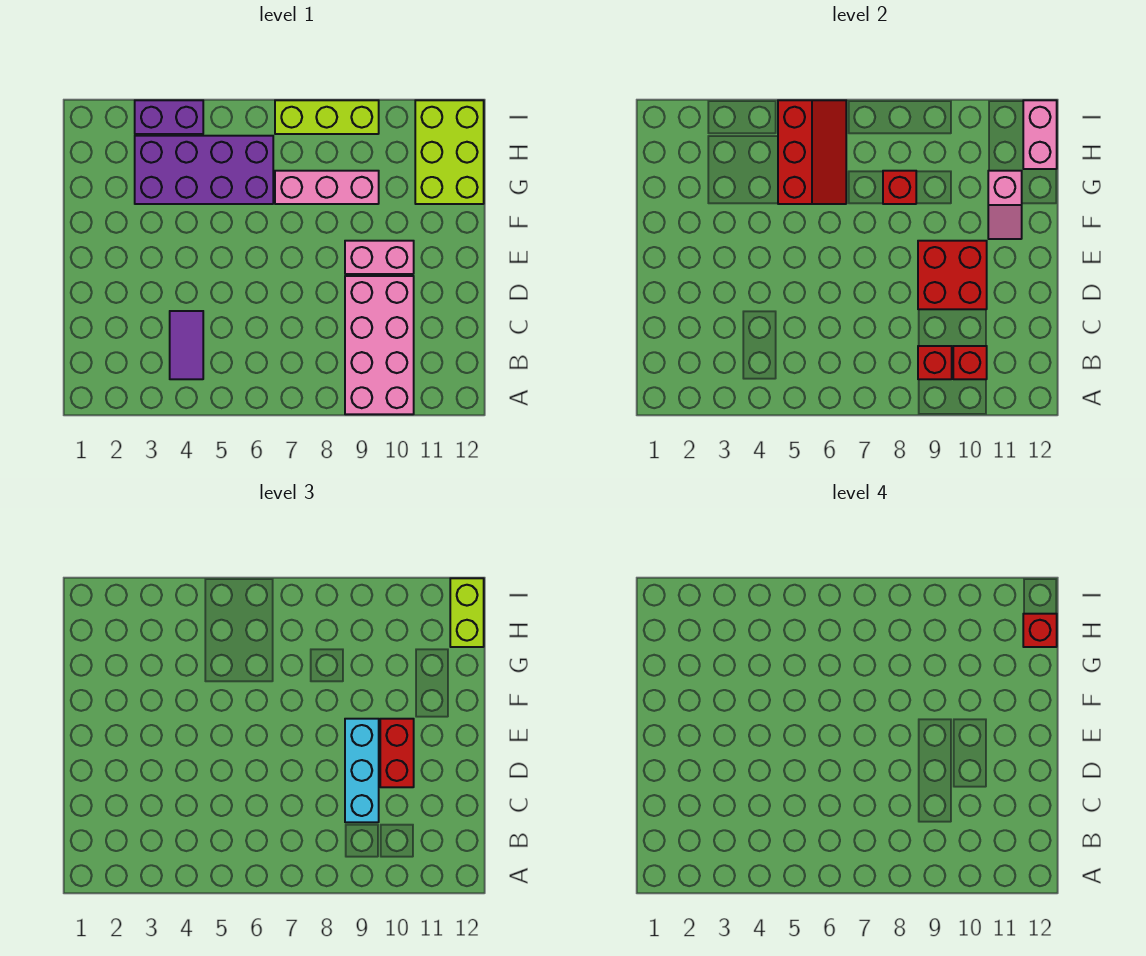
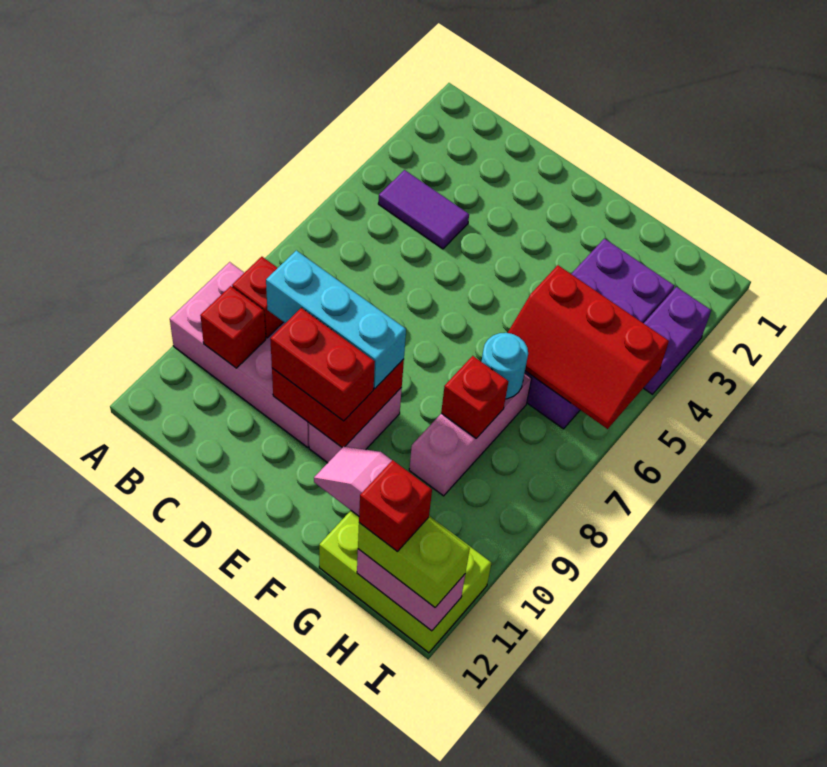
none -> cyan 1x1 round brick [482,333,528,399]
lime 1x3 brick [275,100,379,134] -> none

